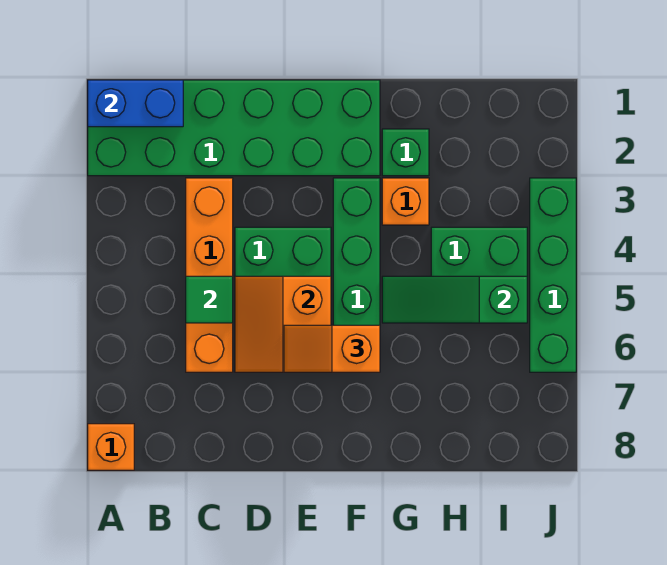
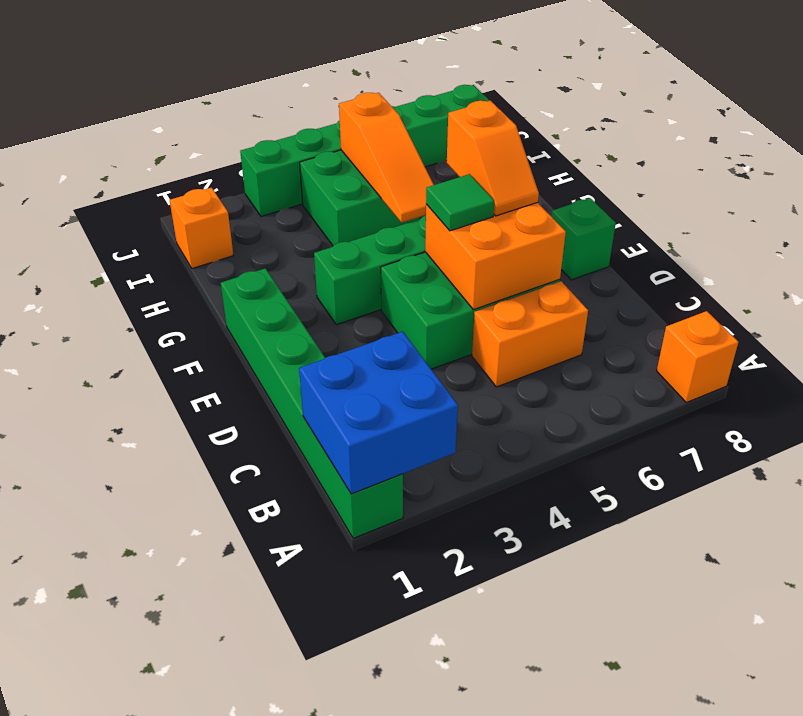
green 2x6 brick [88,80,380,176] -> green 1x6 brick [221,268,403,538]
blue 1x2 brick [88,80,183,127] -> blue 2x2 brick [299,332,458,494]
orange 1x4 brick [186,178,233,372] -> orange 1x2 brick [472,281,588,387]
green 1x1 tile [186,276,233,323] -> green 1x1 tile moved to [426,174,494,231]
orange 2x2 slope [235,276,331,372] -> orange 2x2 brick [425,202,566,310]
green 1x1 brick [382,129,429,176] -> green 1x1 brick moved to [551,198,616,280]
orange 1x1 brick [382,178,429,225] -> orange 1x1 brick moved to [170,188,234,269]
green 1x3 slope [382,276,527,323] -> orange 1x3 slope [339,93,434,223]
green 1x4 brick [530,178,576,372] -> green 1x6 brick [240,85,490,217]

